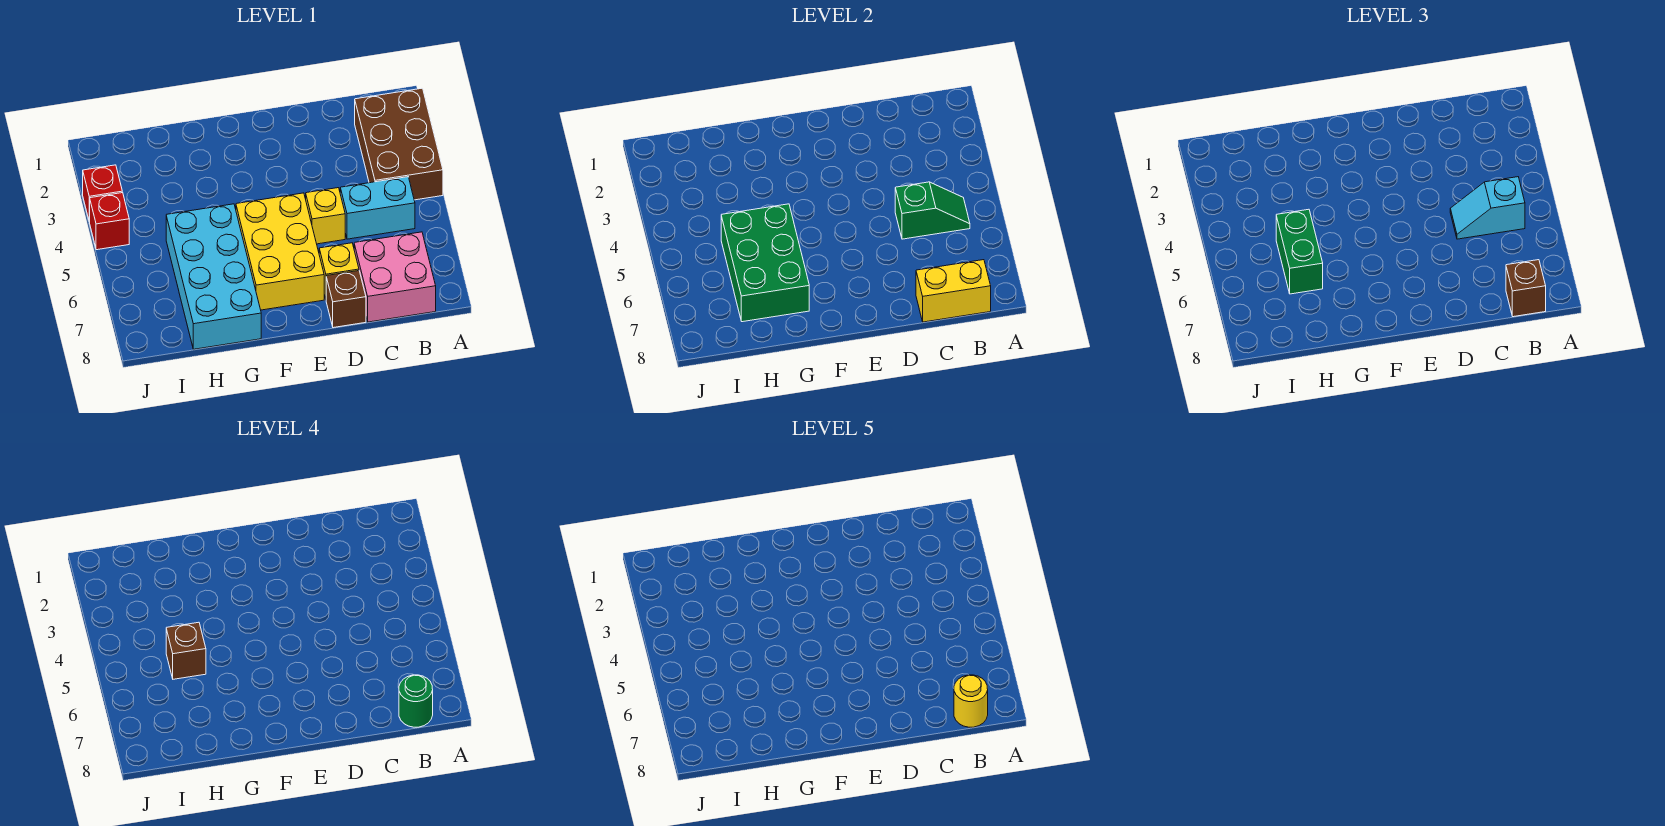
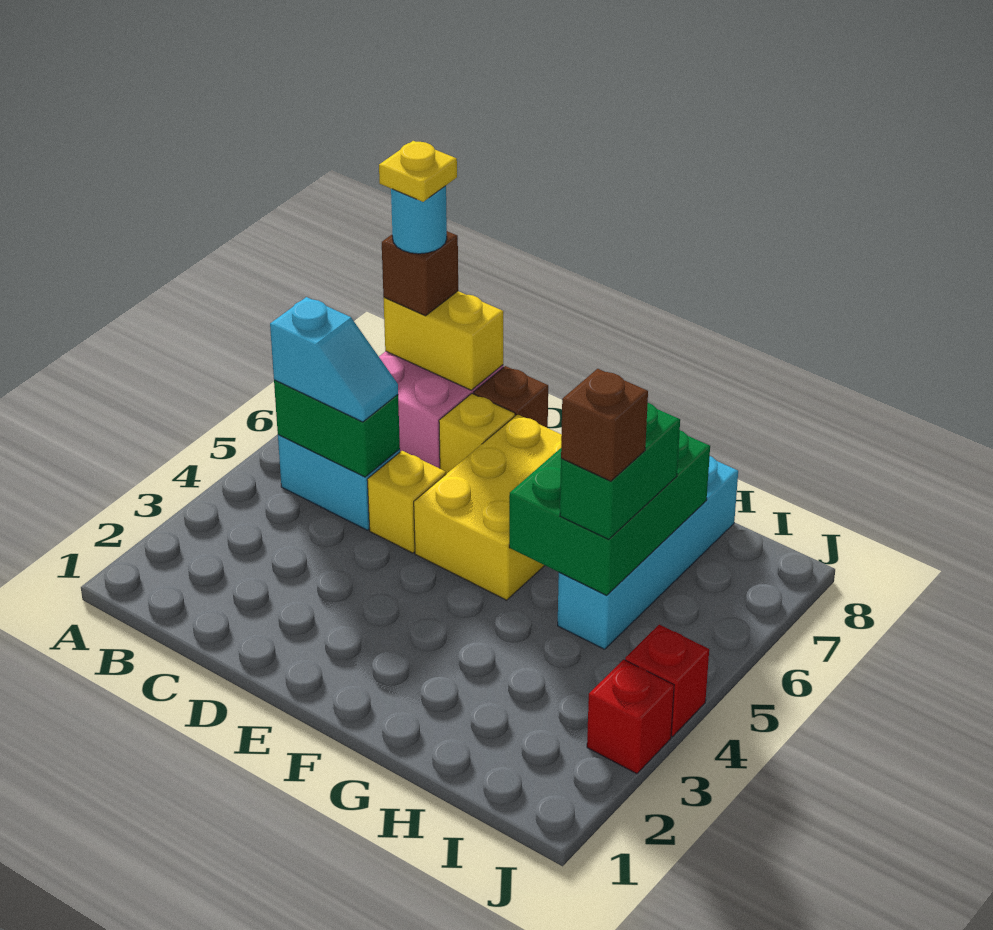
brown 2x3 brick [355,88,443,200] -> none
green 1x2 slope [895,182,970,239] -> green 1x2 brick [274,380,400,477]
green 1x1 round brick [399,675,433,727] -> cyan 1x1 round brick [391,186,447,254]
yellow 1x1 round brick [954,675,988,727] -> yellow 1x1 plate [379,141,457,202]
cyan 2x4 brick [166,204,261,349] -> cyan 1x4 brick [558,456,738,649]

